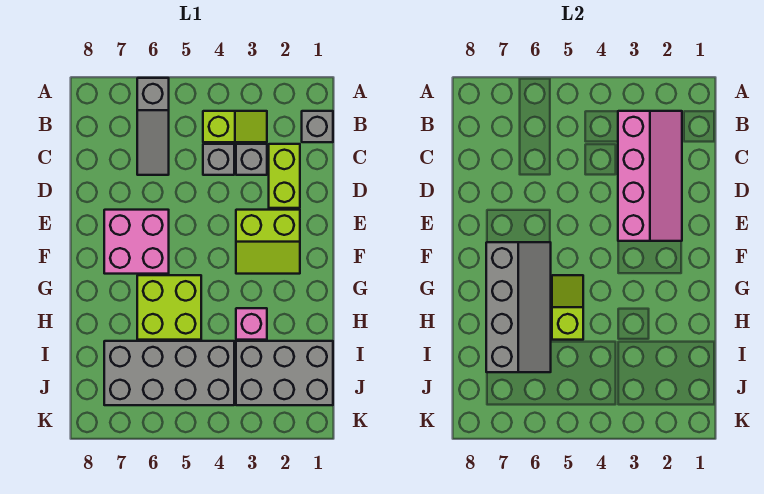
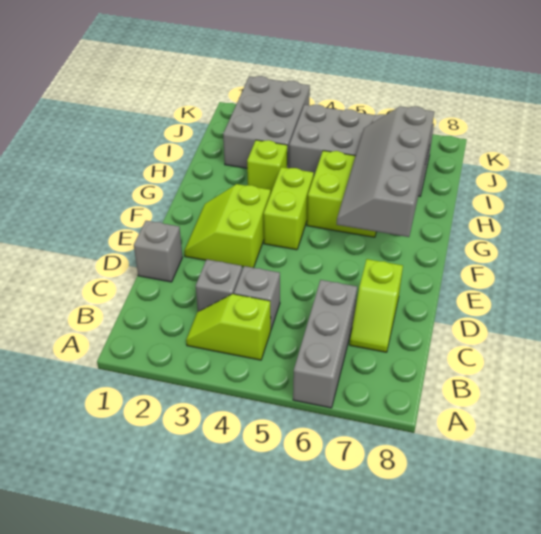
grey 1x3 slope [137,78,169,175] -> grey 1x3 brick [293,280,357,408]
grey 1x1 brick [302,111,333,142] -> grey 1x1 brick moved to [134,221,182,282]
pink 2x4 slope [618,111,682,241] -> none
lime 1x2 brick [269,144,300,208] -> lime 1x2 brick moved to [264,167,314,250]
lime 2x2 slope [236,210,300,274] -> lime 2x2 slope turned to [184,184,271,268]
pink 2x2 brick [104,210,169,274] -> none
lime 1x2 slope [552,275,583,340] -> lime 1x2 slope moved to [350,259,403,352]
pink 1x1 brick [236,308,267,340] -> lime 1x1 brick [247,140,287,192]
grey 2x3 brick [236,341,333,405] -> grey 2x3 brick turned to [223,76,310,168]

